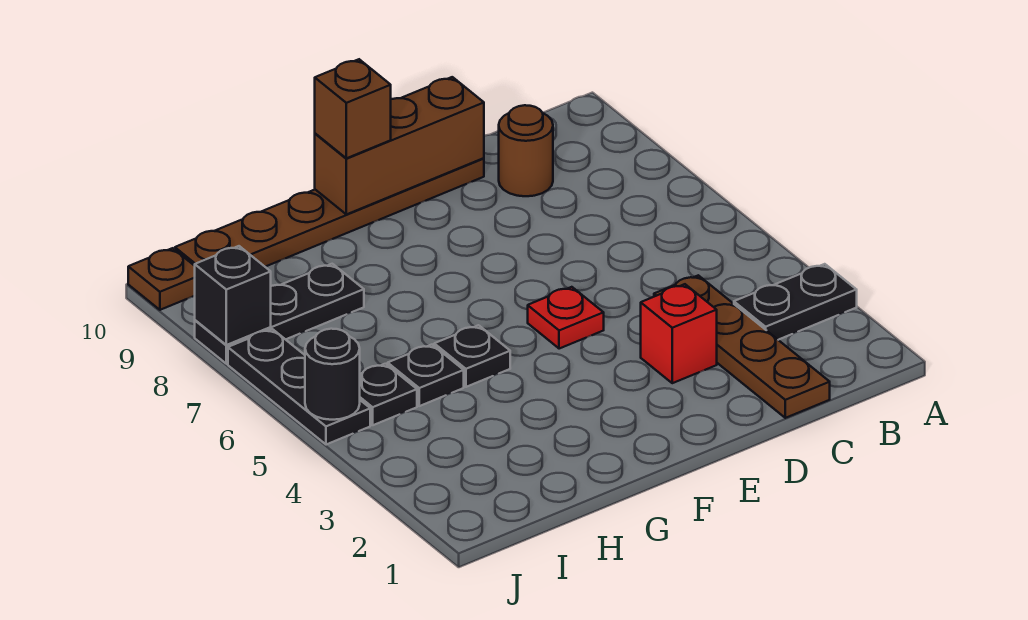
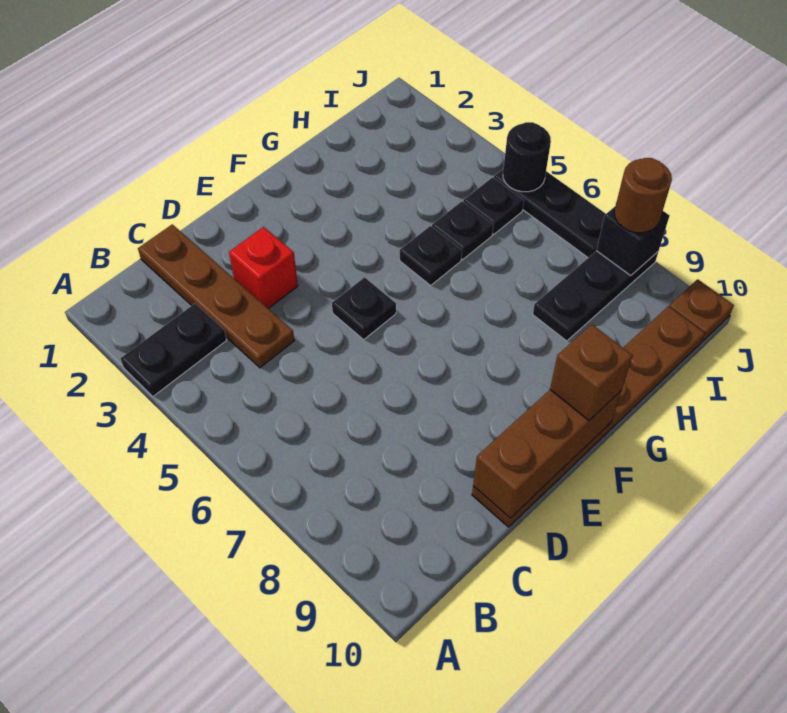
brown 1x1 round brick [499,105,553,196] -> brown 1x1 round brick moved to [614,158,672,233]
red 1x1 plate [528,287,604,349] -> black 1x1 plate [332,277,396,340]

